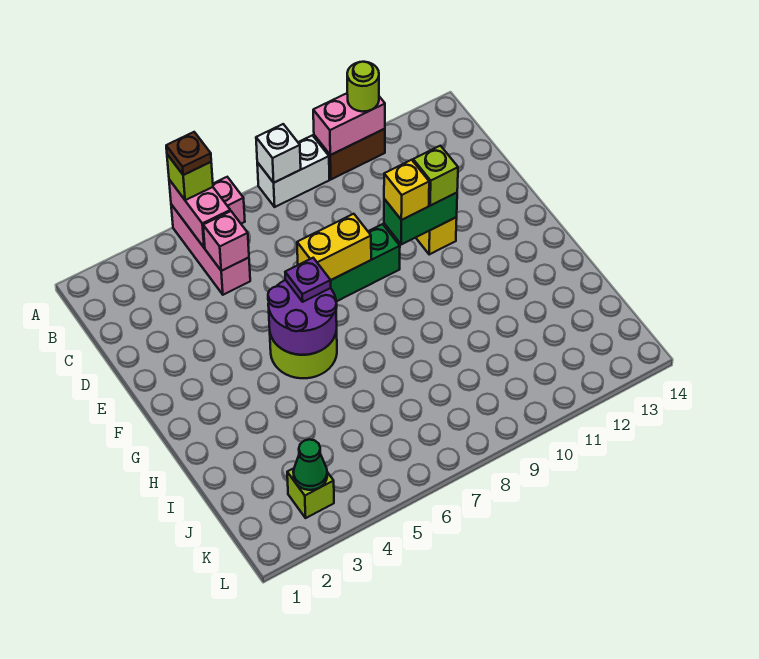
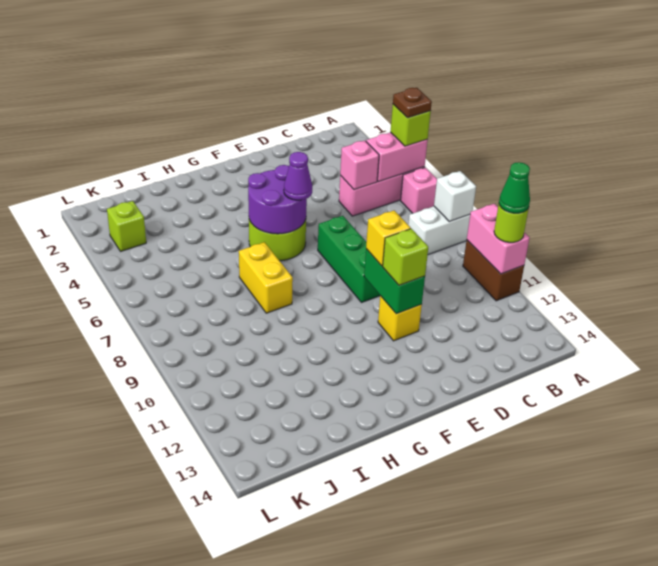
white 1x2 brick [257,135,329,207] -> white 1x2 brick turned to [408,206,470,255]
yellow 1x2 brick [297,214,371,280] -> yellow 1x2 brick moved to [239,242,293,313]
purple 1x1 plate [285,258,331,302] -> purple 1x1 cone [284,152,312,200]
green 1x1 cone [293,439,327,490] -> green 1x1 cone moved to [499,162,530,213]

